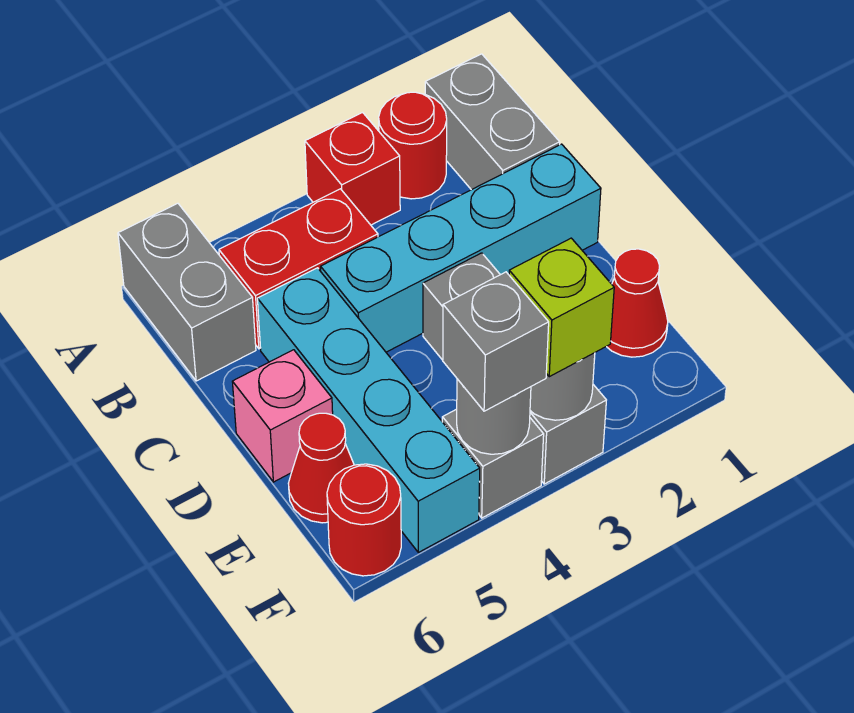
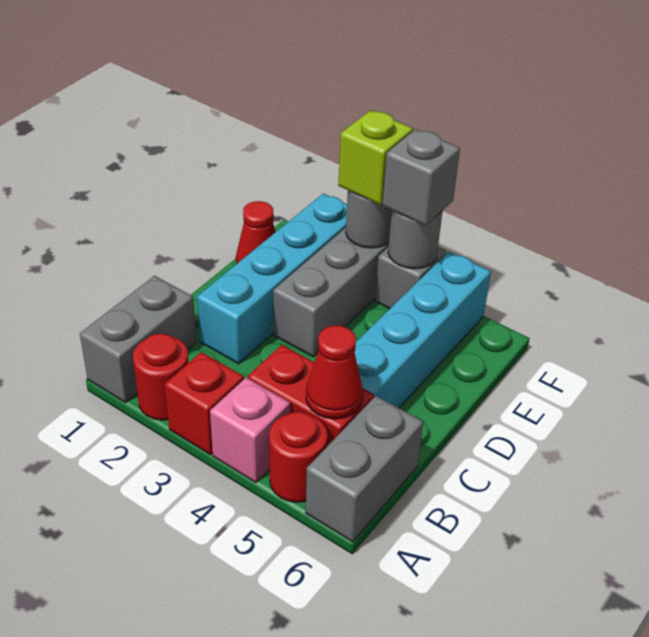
cyan 1x4 brick [321,144,601,352] -> cyan 1x4 brick turned to [197,193,347,364]
pink 1x1 brick [232,350,333,482] -> pink 1x1 brick moved to [210,378,290,483]
red 1x1 cone [288,413,354,523] -> red 1x1 cone moved to [306,325,363,419]
red 1x1 round brick [327,464,401,576] -> red 1x1 round brick moved to [269,412,328,502]

